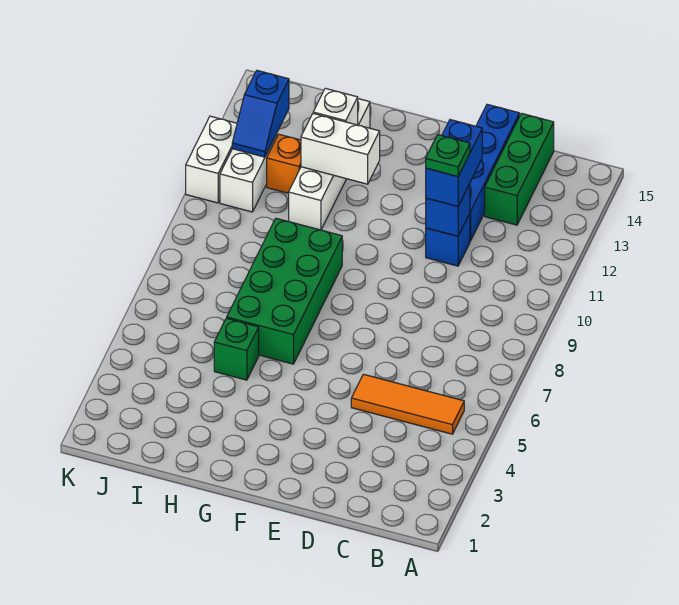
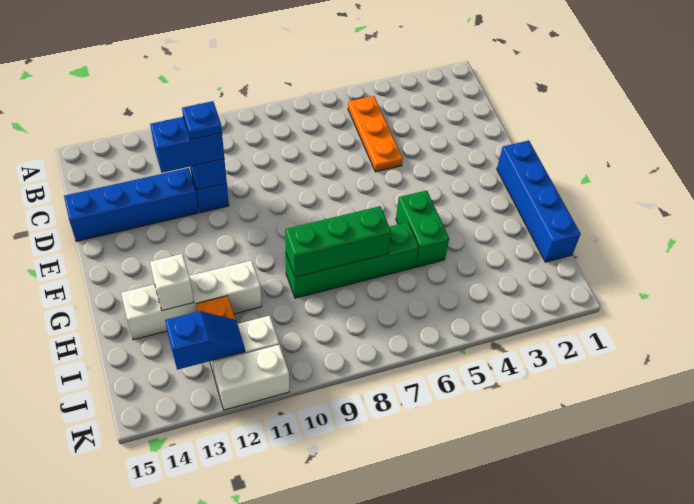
orange 1x3 tile [351,374,464,434] -> orange 1x3 plate [348,96,403,172]
green 1x3 brick [485,113,554,225] -> green 1x3 brick moved to [285,206,391,277]
green 1x1 plate [426,135,470,176] -> blue 1x1 plate [182,101,222,140]
none -> blue 1x4 brick [497,140,581,262]
green 2x4 brick [227,218,342,364] -> green 1x4 brick [286,222,419,298]
white 1x2 brick [301,114,380,184] -> none
green 1x1 brick [214,318,259,380] -> green 1x2 brick [396,190,449,267]

